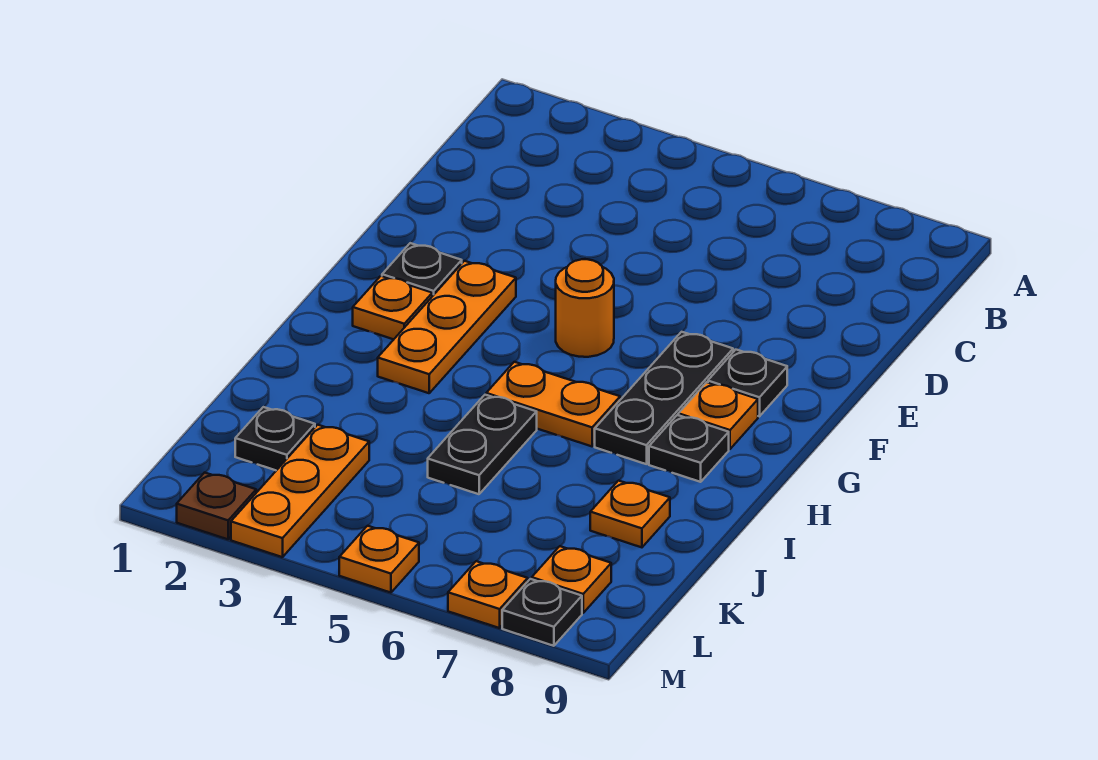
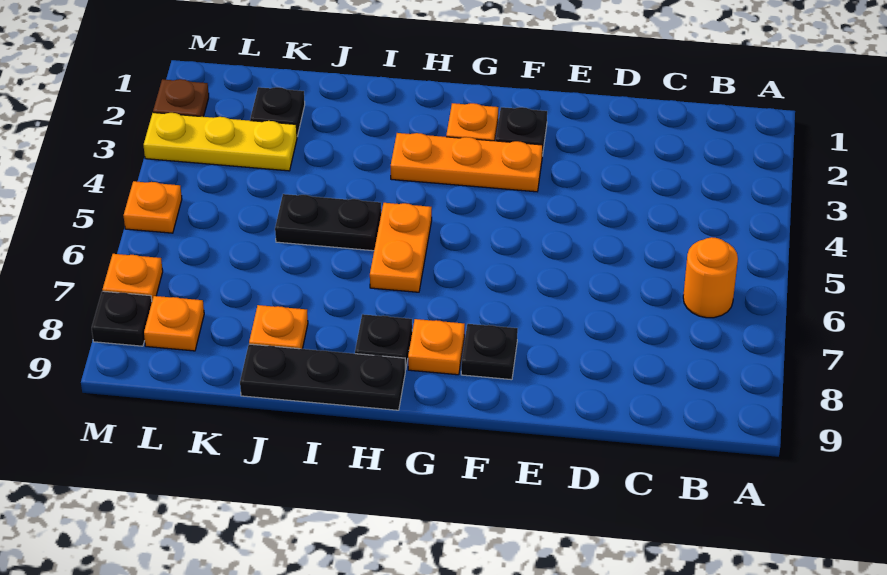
orange 1x1 round brick [556,259,614,357] -> orange 1x1 round brick moved to [683,237,738,318]
black 1x3 plate [595,332,733,464] -> black 1x3 plate moved to [240,344,405,410]
orange 1x3 plate [231,425,369,557] -> yellow 1x3 plate [144,113,297,171]

